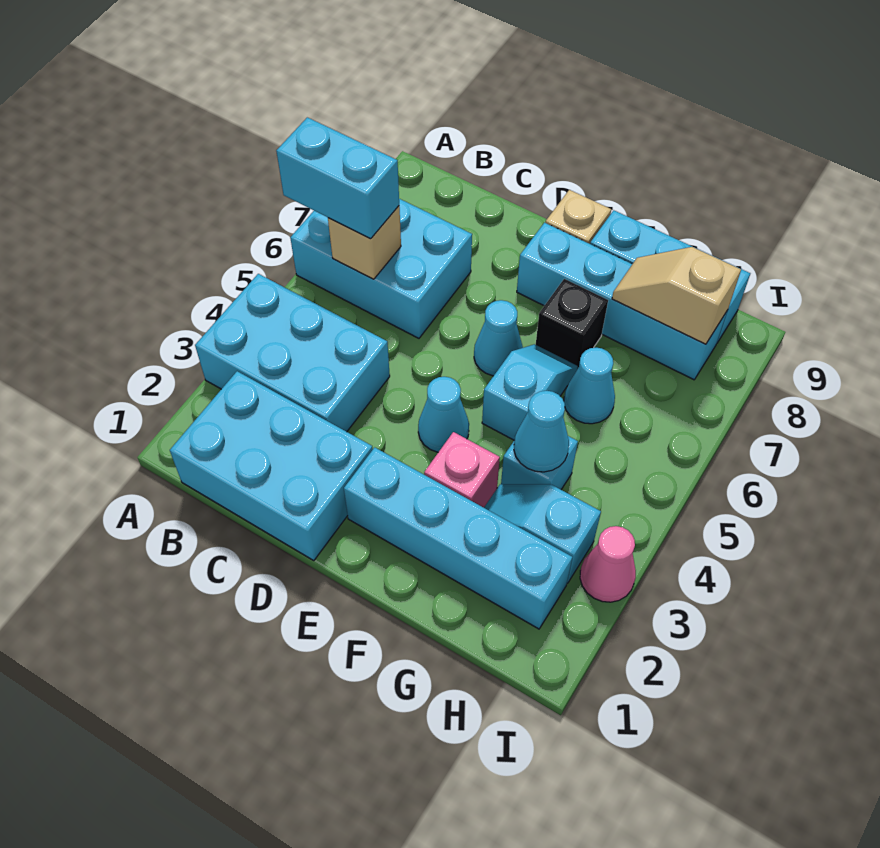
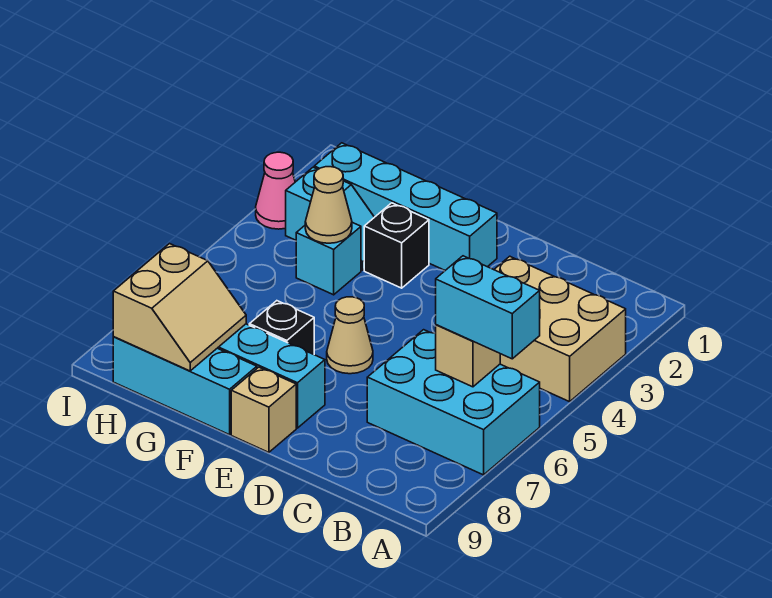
cyan 2x3 brick [195,274,390,432] -> tan 2x3 brick [494,256,626,402]
cyan 2x3 brick [170,371,373,561] -> none
cyan 1x1 cone [418,377,469,452] -> none
cyan 1x1 cone [474,300,523,376] -> tan 1x1 cone [327,297,373,374]
pink 1x1 brick [424,432,500,508] -> black 1x1 brick [364,203,429,288]
cyan 1x2 slope [482,344,578,440] -> none
cyan 1x1 cone [514,391,569,472] -> tan 1x1 cone [305,167,352,243]
cyan 1x1 cone [564,348,615,424] -> none
tan 1x2 slope [612,247,741,344] -> tan 2x2 slope [113,244,246,371]

